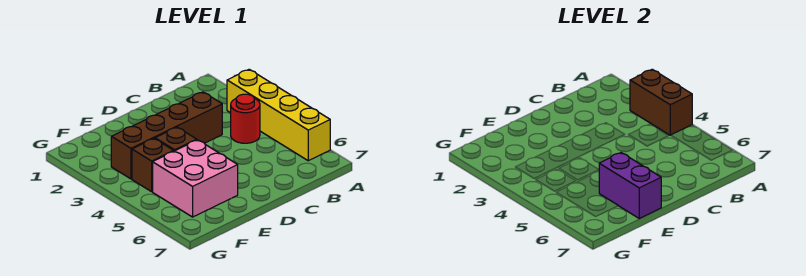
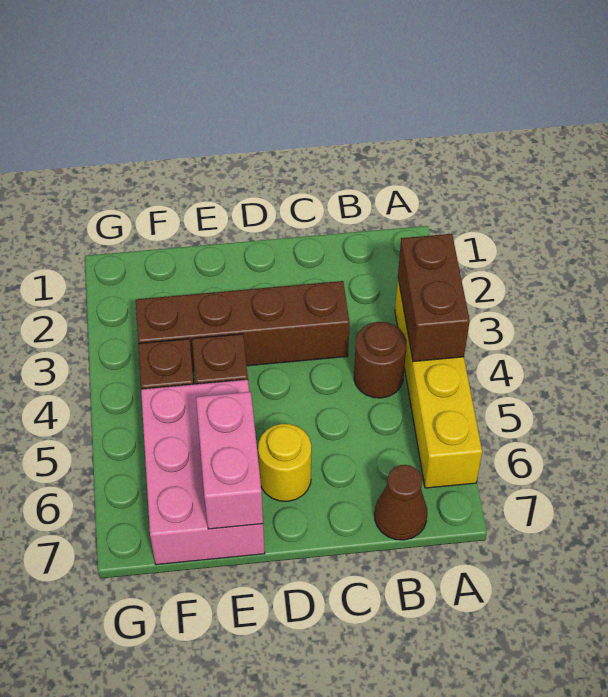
red 1x1 round brick [231,94,260,143] -> brown 1x1 round brick [354,322,406,398]
none -> brown 1x1 cone [375,465,427,540]
none -> yellow 1x1 round brick [258,424,311,501]
pink 2x2 brick [153,140,238,217] -> pink 2x3 brick [141,379,265,565]
purple 1x2 brick [599,153,661,218] -> pink 1x2 brick [196,392,263,529]

